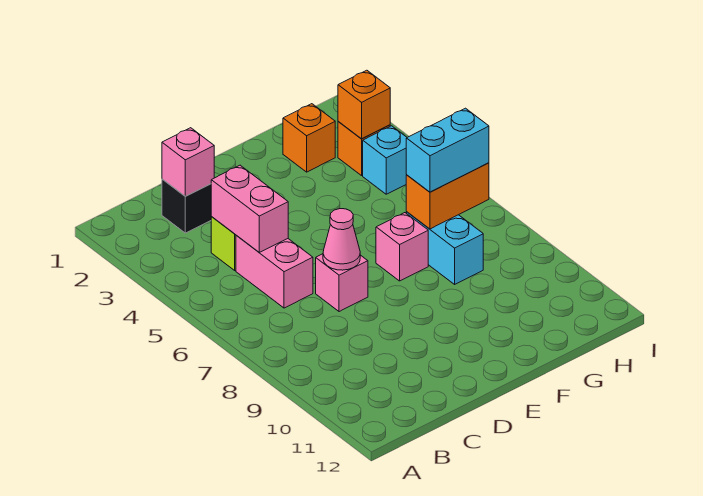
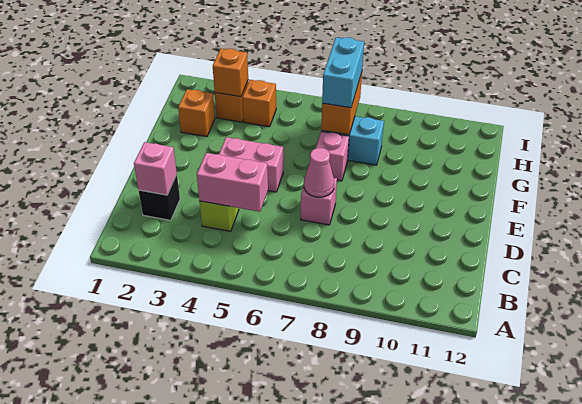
pink 1x2 brick [236,235,313,308] -> pink 1x2 brick moved to [219,137,283,192]
cyan 1x1 brick [363,126,407,194] -> orange 1x1 brick [242,80,276,127]

